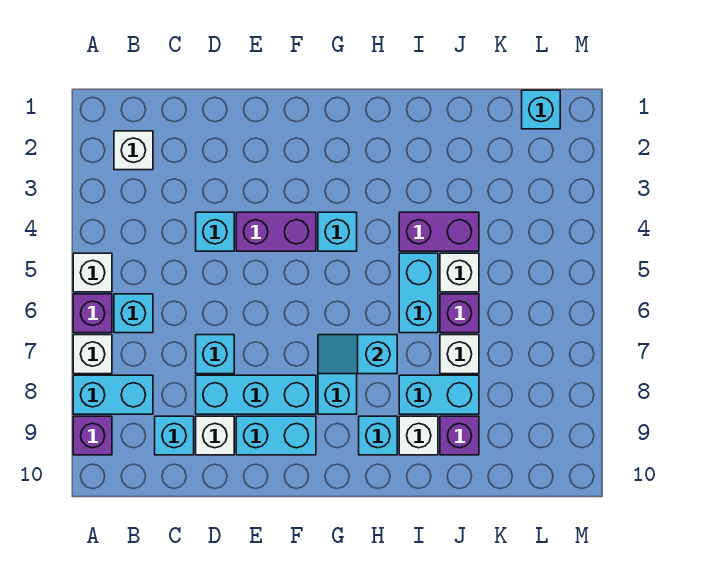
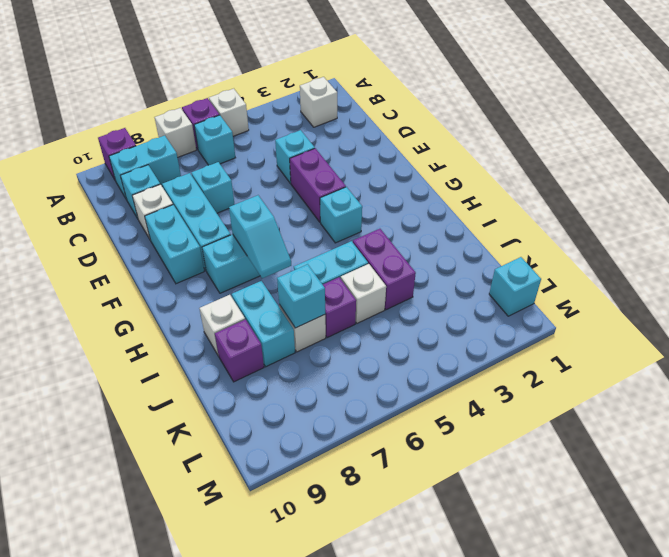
cyan 1x2 brick [73,375,153,414] -> cyan 1x2 brick turned to [109,136,181,200]
cyan 1x2 slope [318,335,397,374] -> cyan 1x2 slope turned to [229,195,291,278]
cyan 1x1 brick [359,416,397,455] -> cyan 1x1 brick moved to [277,264,325,328]

